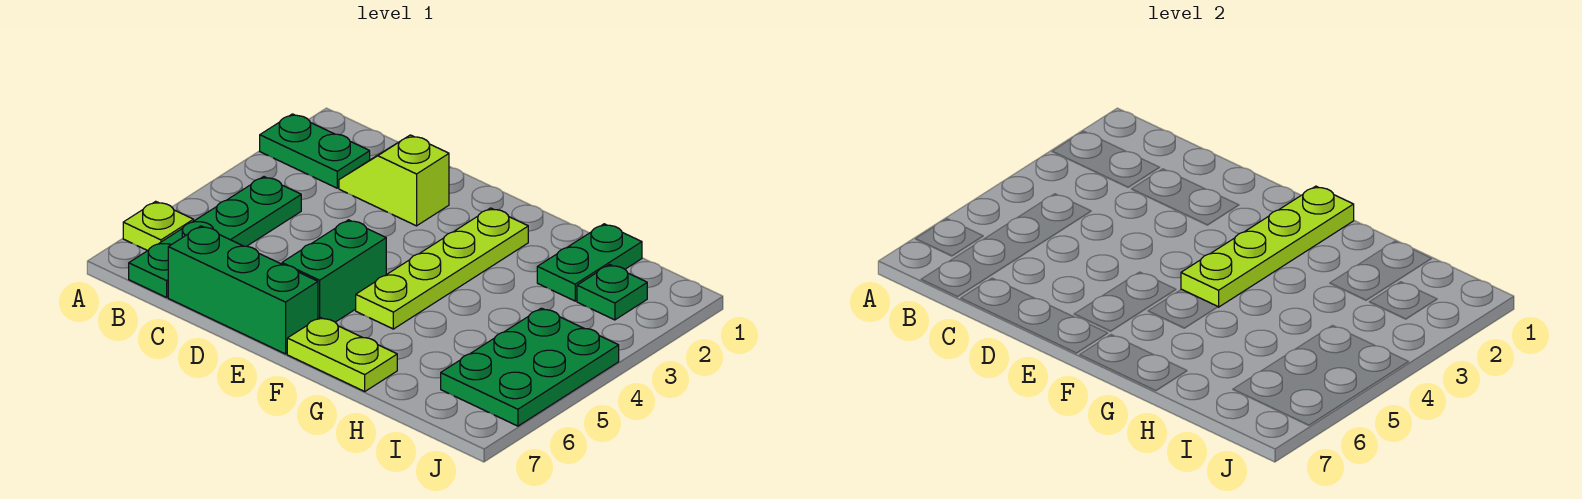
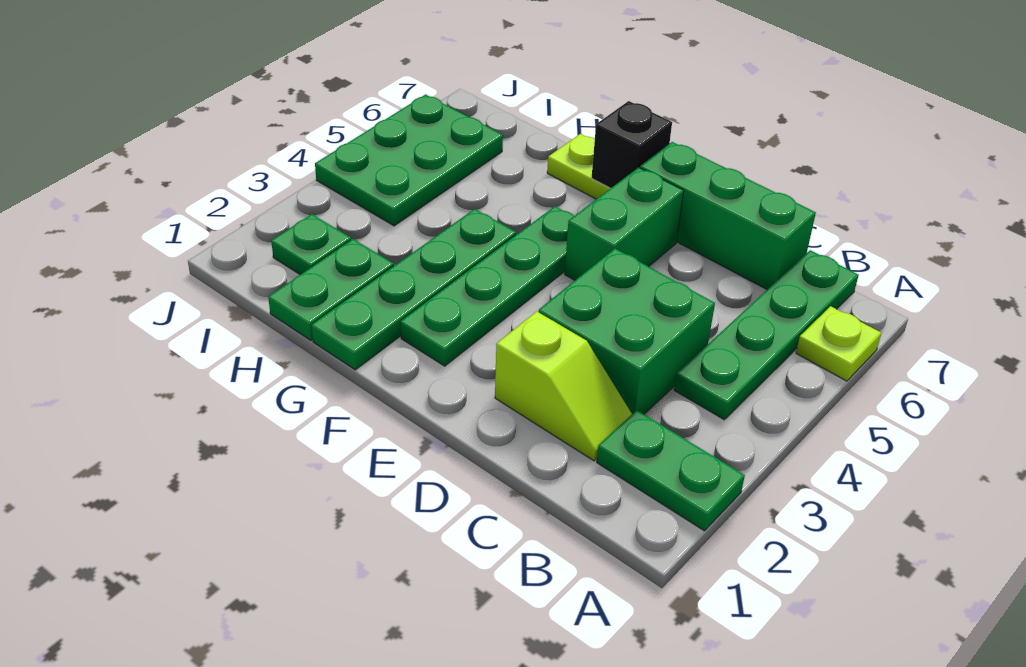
none -> green 2x2 brick [539,249,715,414]
lime 1x4 plate [1181,186,1354,307] -> none
lime 1x4 plate [356,208,528,329] -> green 1x4 plate [400,206,574,366]
none -> black 1x1 brick [592,101,672,188]
none -> green 1x4 plate [312,209,516,370]

